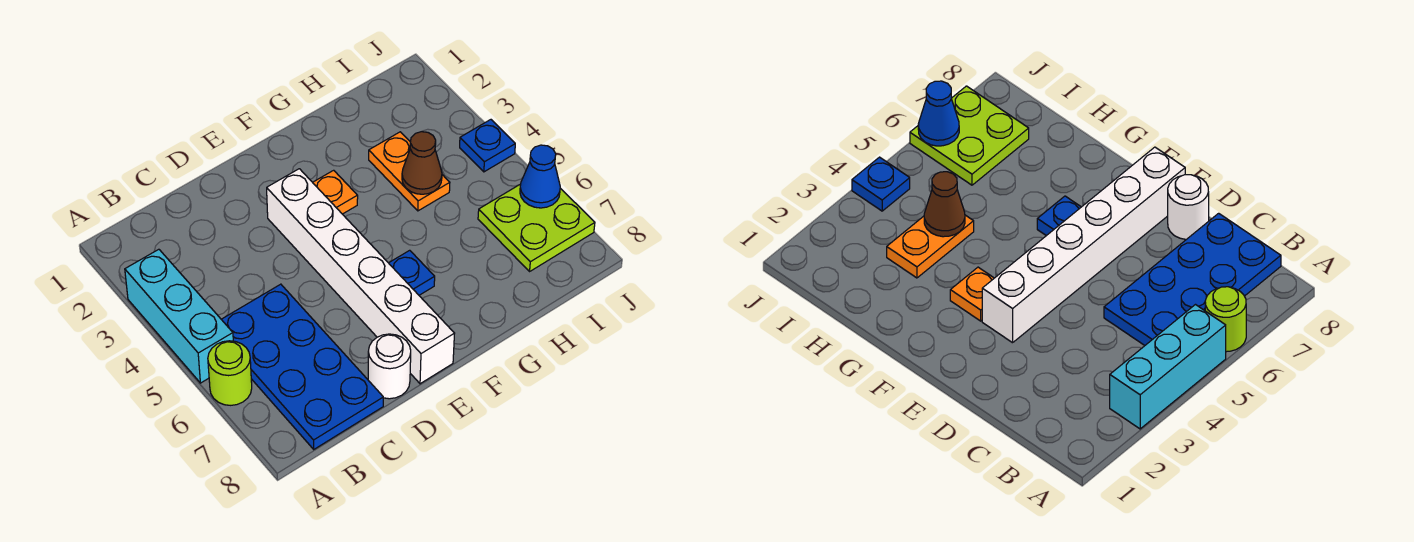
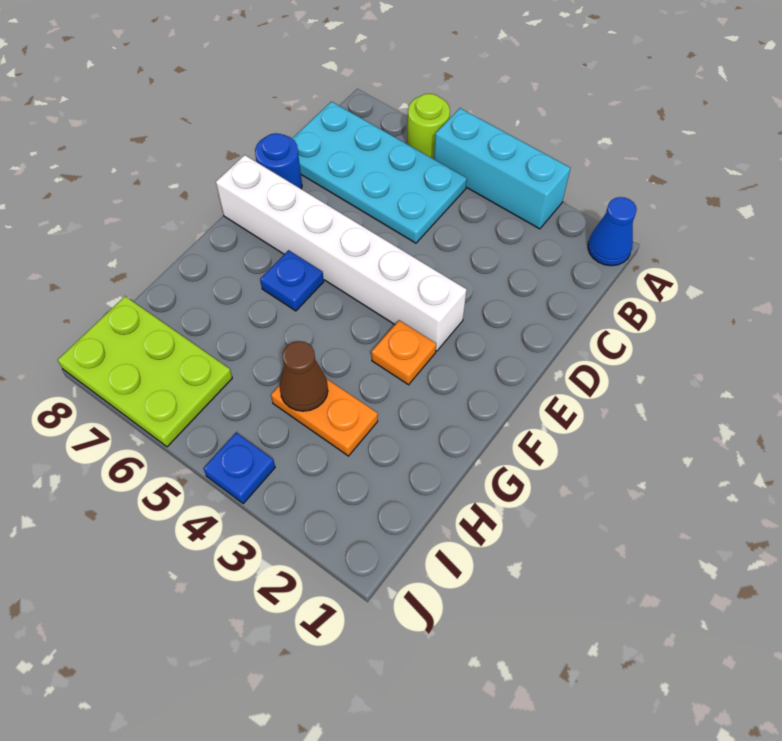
blue 2x4 plate [221,284,383,449] -> cyan 2x4 plate [292,102,467,243]
white 1x1 round brick [368,334,411,399] -> blue 1x1 round brick [255,133,302,189]
lime 2x2 plate [478,184,595,271] -> lime 2x3 plate [58,296,232,447]
blue 1x1 cone [520,145,560,208] -> blue 1x1 cone moved to [588,197,637,266]

